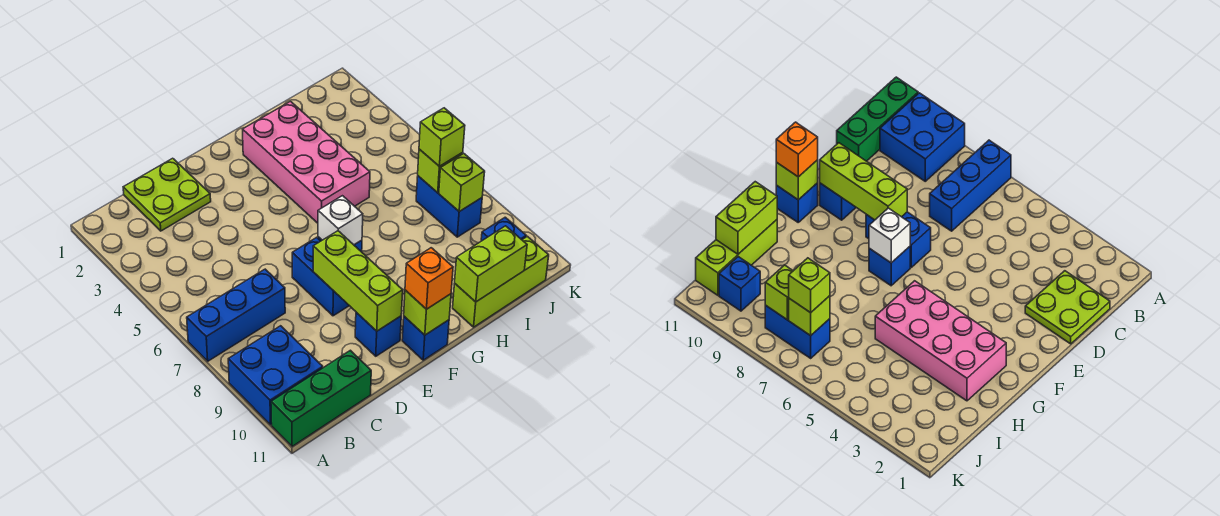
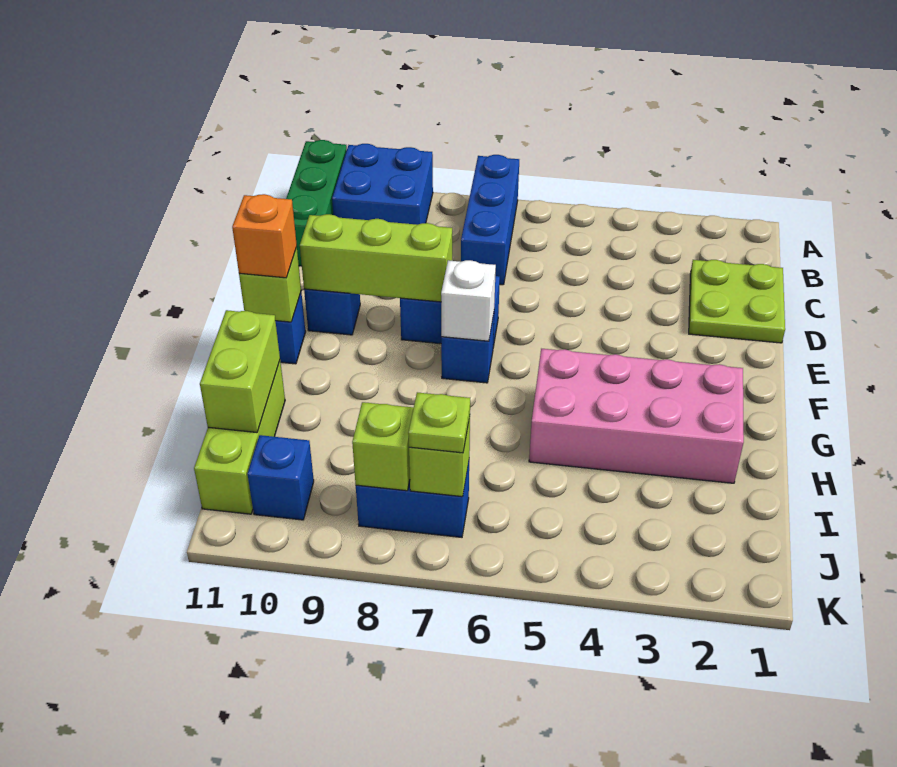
lime 1x1 brick [419,108,465,166] -> lime 1x1 plate [408,392,470,453]

